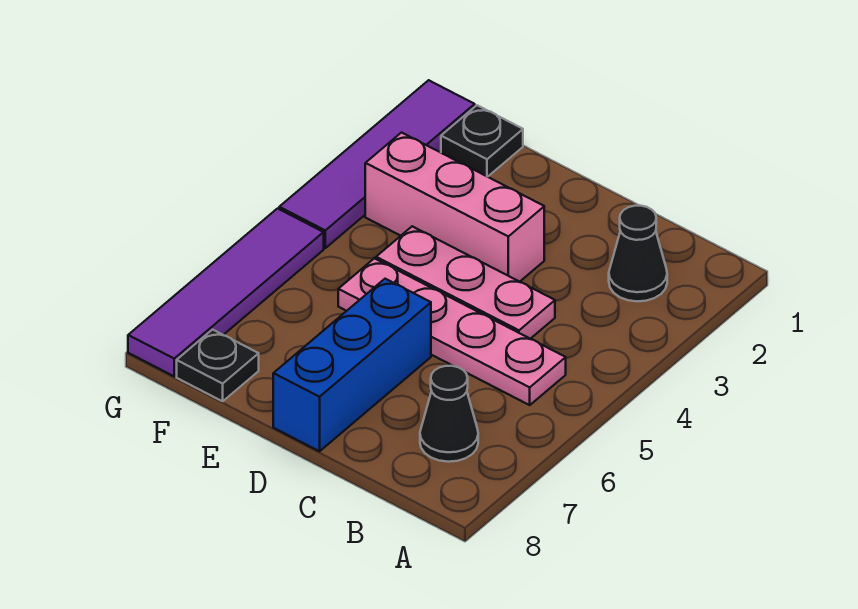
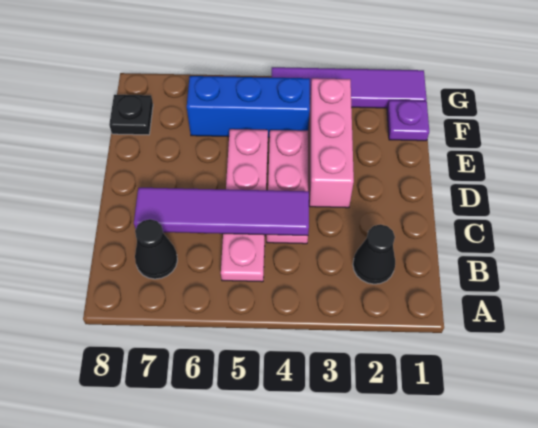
blue 1x3 brick [273,279,431,451] -> blue 1x3 brick moved to [187,76,310,137]
black 1x1 plate [441,105,523,177] -> purple 1x1 plate [387,100,429,141]
purple 1x4 tile [128,209,324,376] -> purple 1x4 tile moved to [134,188,309,236]

